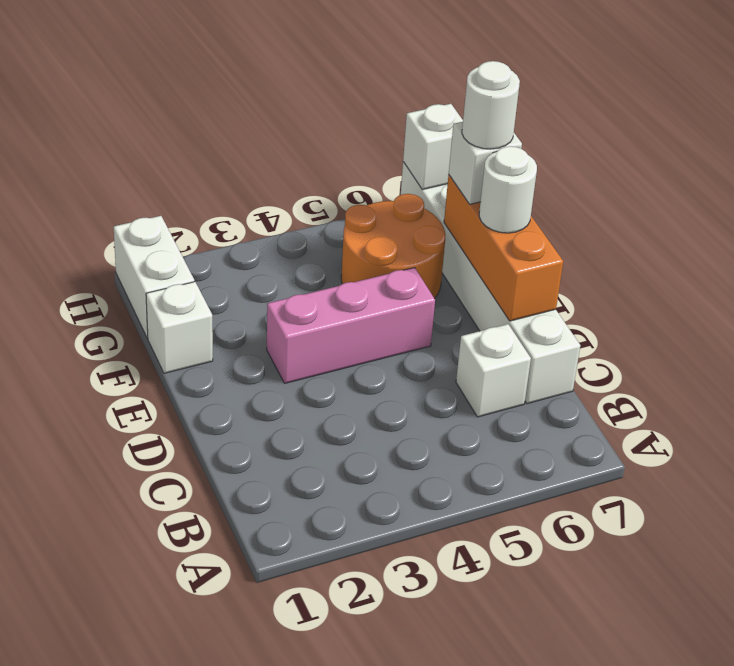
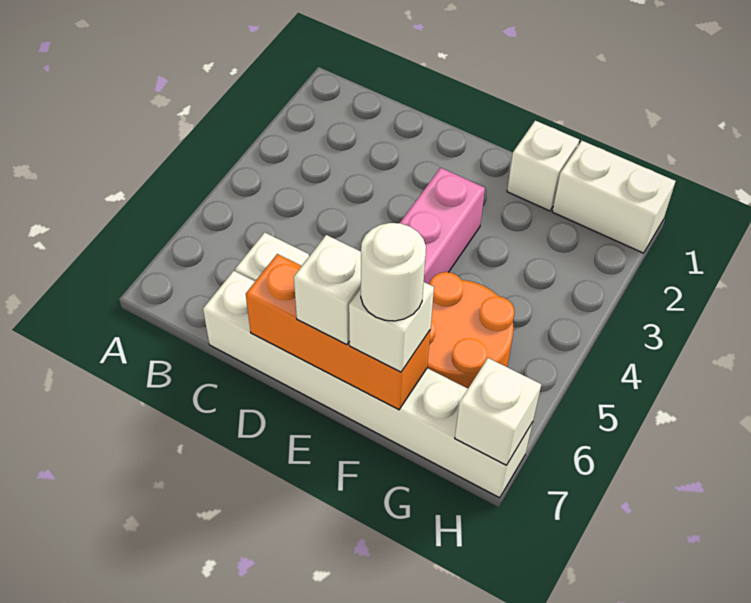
white 1x1 round brick [479,146,537,233] -> white 1x1 brick [294,235,361,345]

